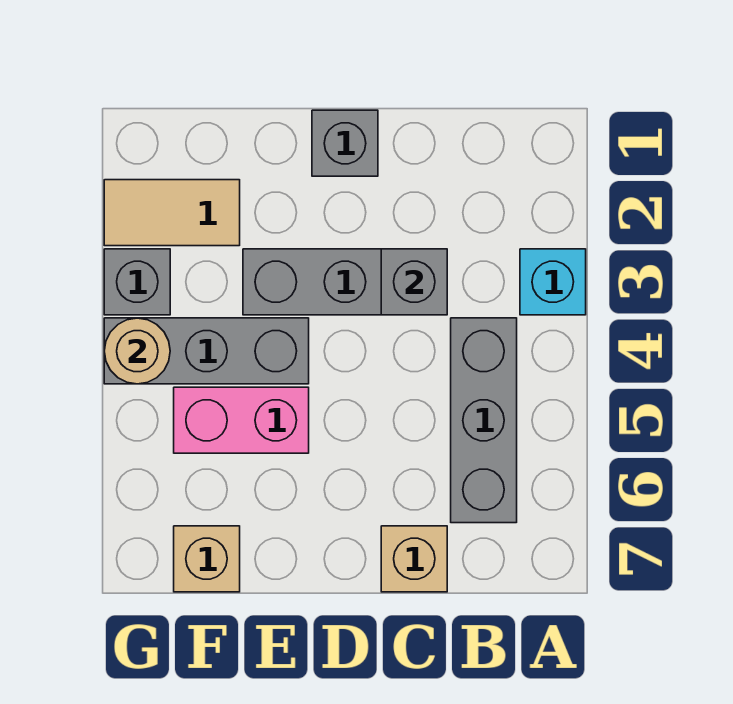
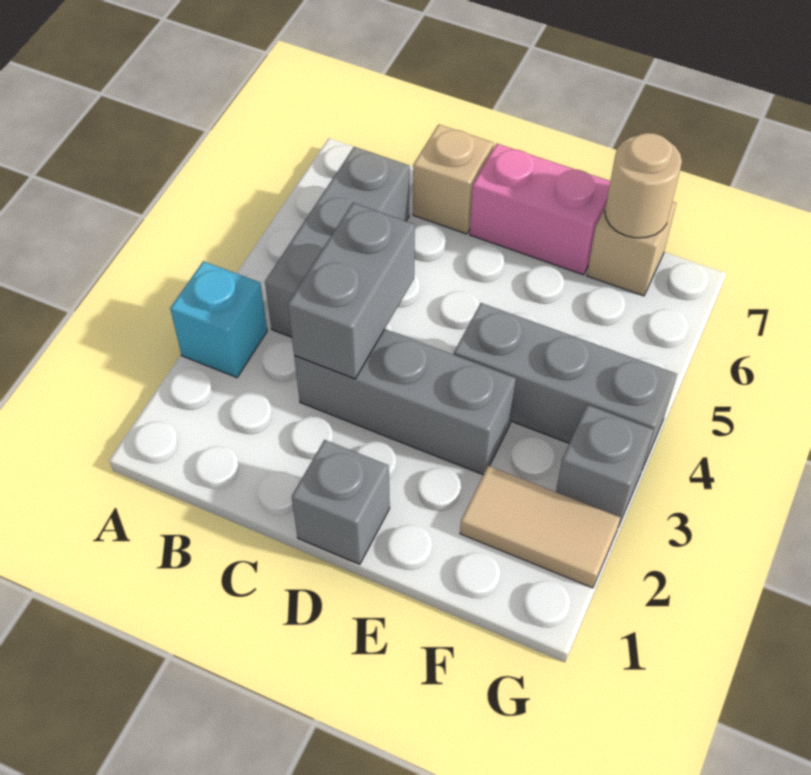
grey 1x1 brick [381,249,447,315] -> grey 1x2 brick [288,203,415,379]
pink 1x2 brick [174,387,309,453] -> pink 1x2 brick moved to [470,144,610,275]
tan 1x1 round brick [104,318,170,384] -> tan 1x1 round brick moved to [605,133,682,238]

